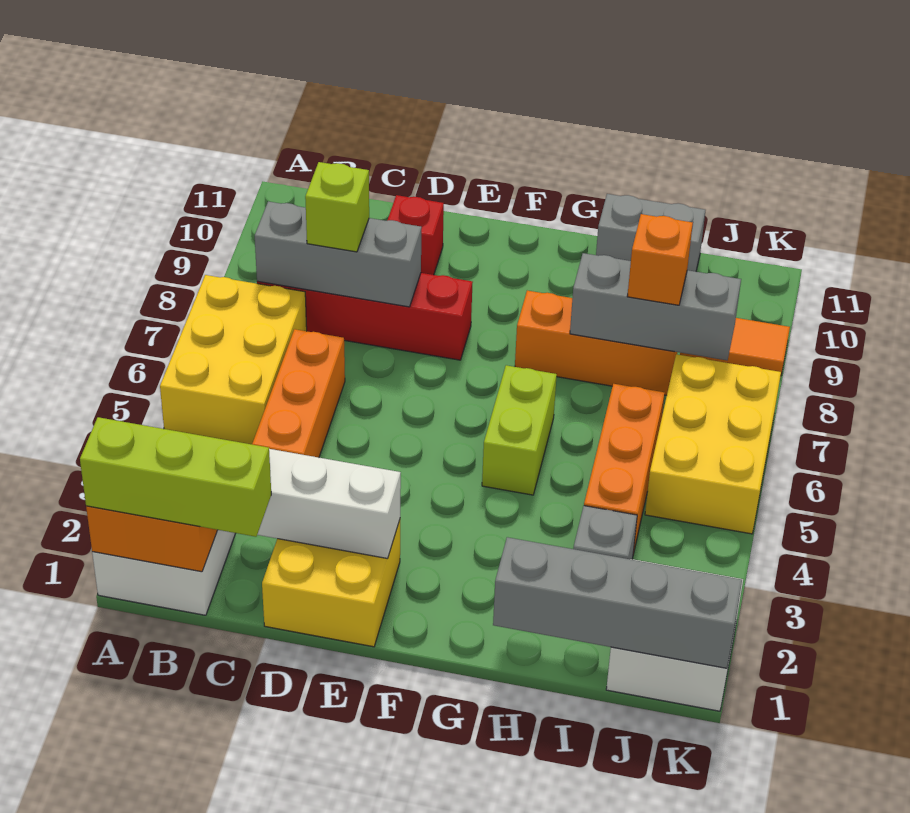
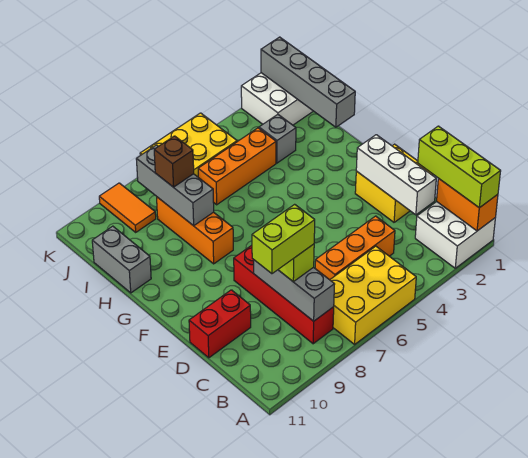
red 1x1 brick [387,195,444,275] -> red 1x2 brick [189,290,251,358]
lime 1x2 brick [482,365,557,495] -> lime 1x2 brick moved to [252,204,315,274]
orange 1x1 brick [627,214,693,305] -> brown 1x1 brick [154,136,194,187]

